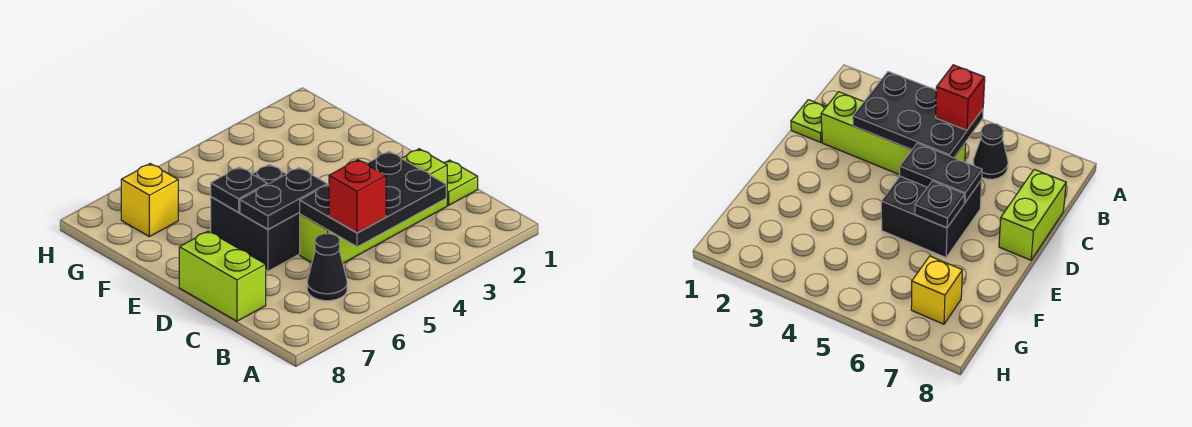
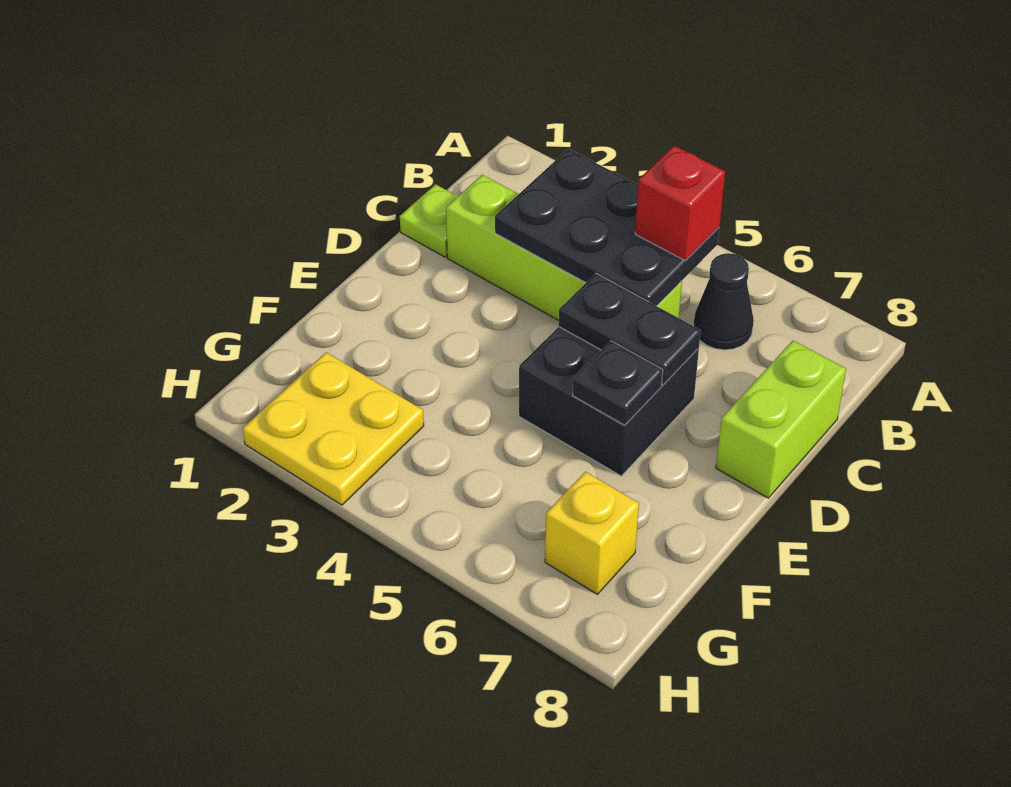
none -> yellow 2x2 plate [243,352,424,505]

